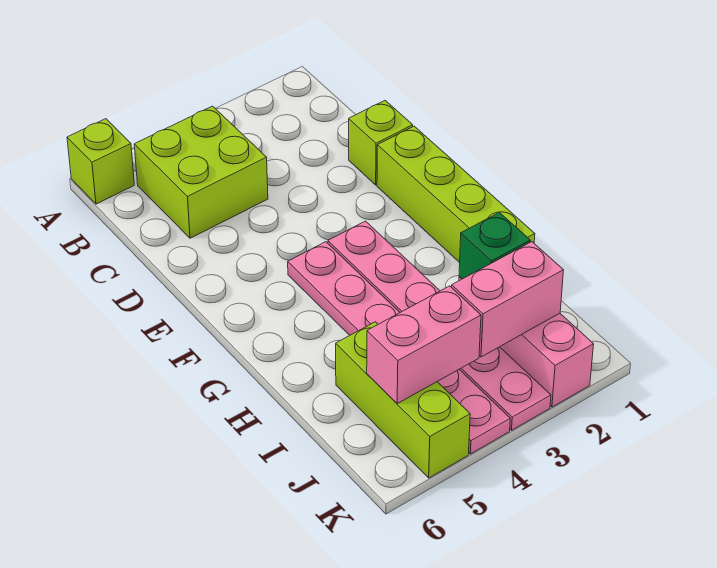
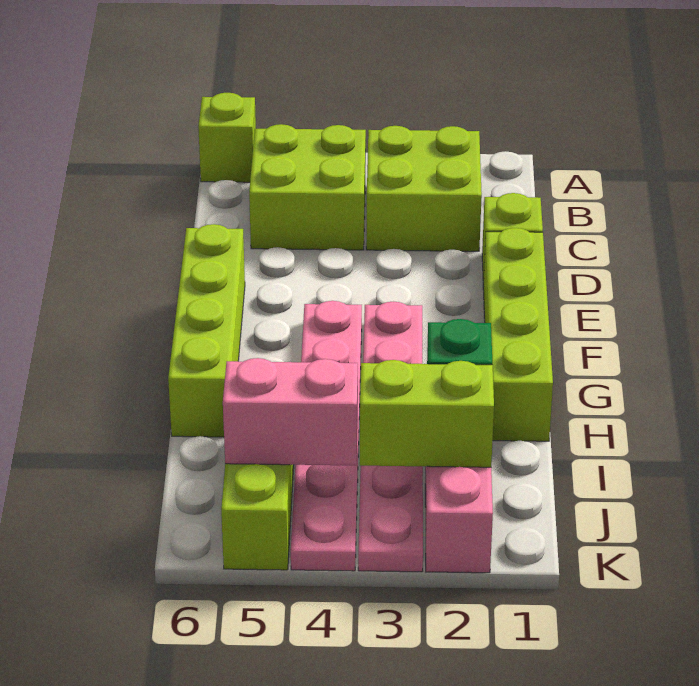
none -> lime 2x2 brick [366,126,482,251]
none -> lime 1x4 brick [168,224,245,437]
pink 1x2 brick [452,242,564,357] -> lime 1x2 brick [360,360,494,467]

